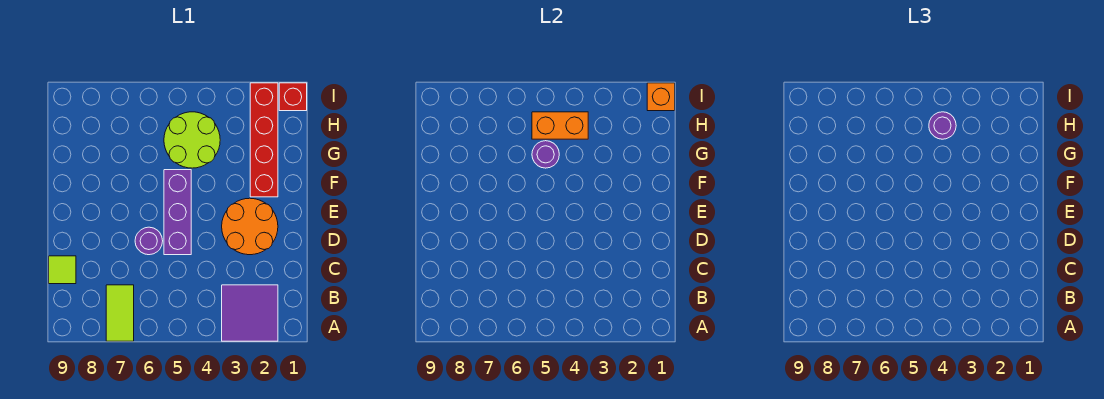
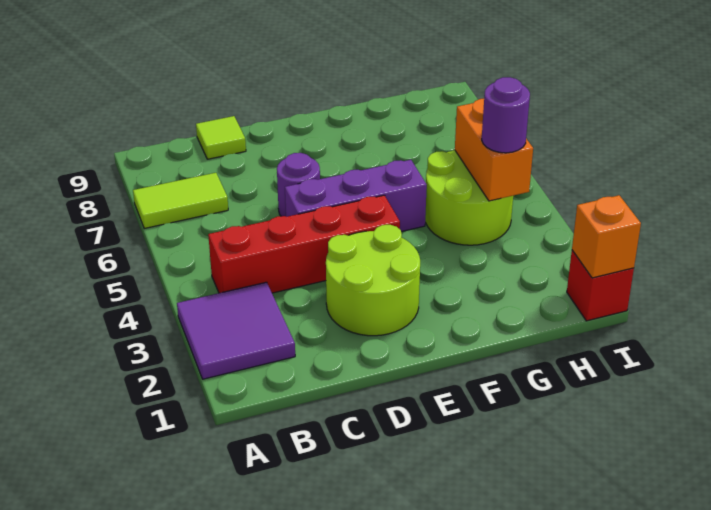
orange 2x2 round brick [222,198,278,255] -> lime 2x2 round brick [326,225,420,336]
red 1x4 brick [250,83,278,197] -> red 1x4 brick moved to [208,195,400,293]
purple 1x1 round brick [532,141,559,168] -> none

